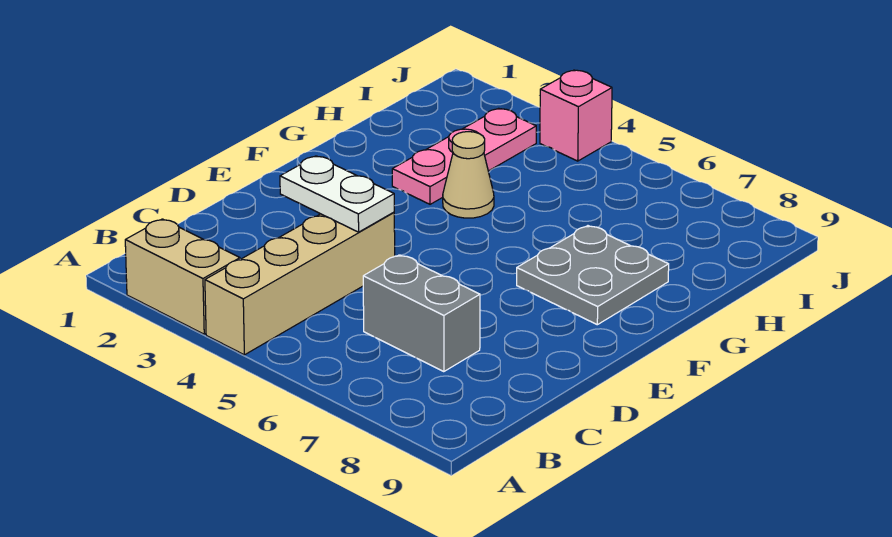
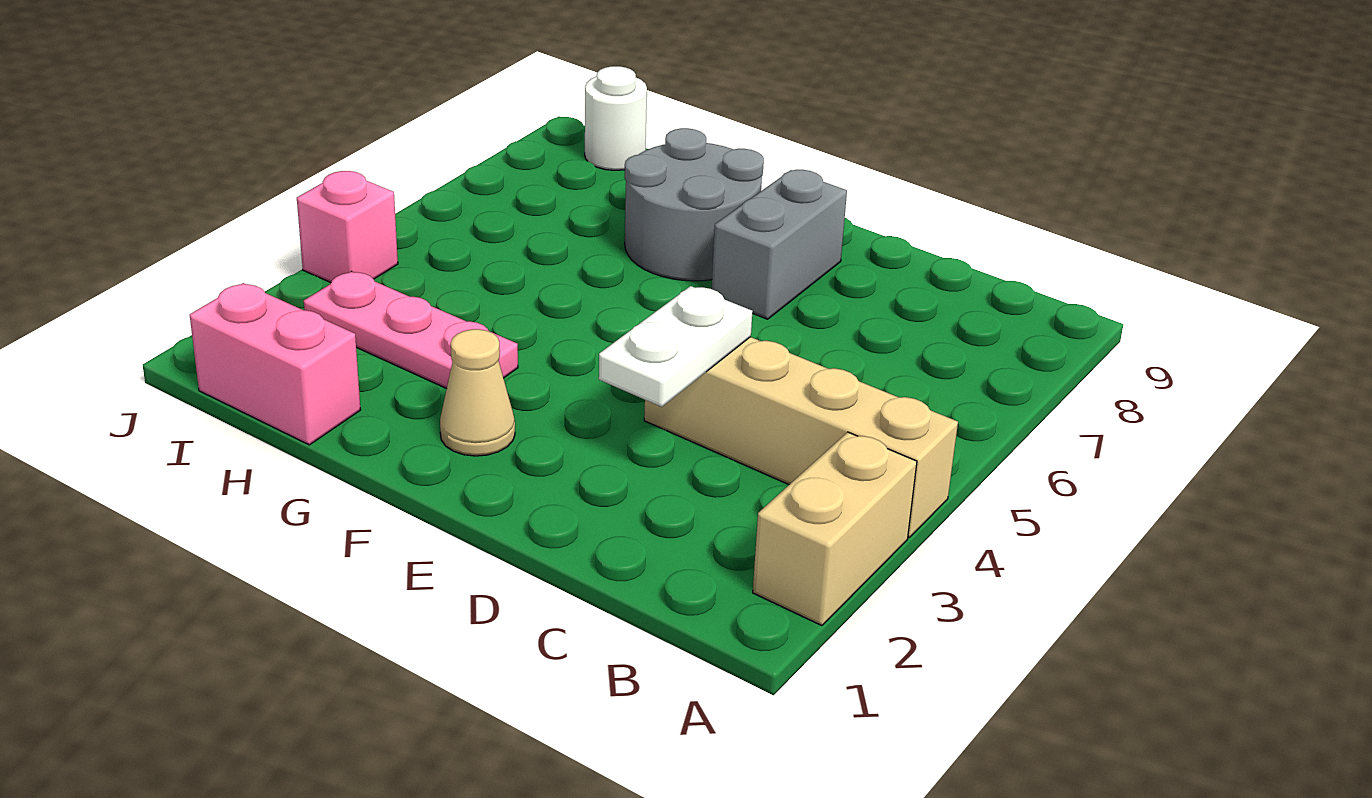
grey 1x2 brick [363,255,480,372] -> grey 1x2 brick moved to [712,170,847,319]
grey 2x2 plate [517,226,669,325] -> grey 2x2 round brick [624,128,764,281]
tan 1x1 cone [443,132,494,218] -> tan 1x1 cone moved to [440,329,515,456]
none -> pink 1x2 brick [190,283,361,445]
none -> white 1x1 round brick [585,66,647,170]

